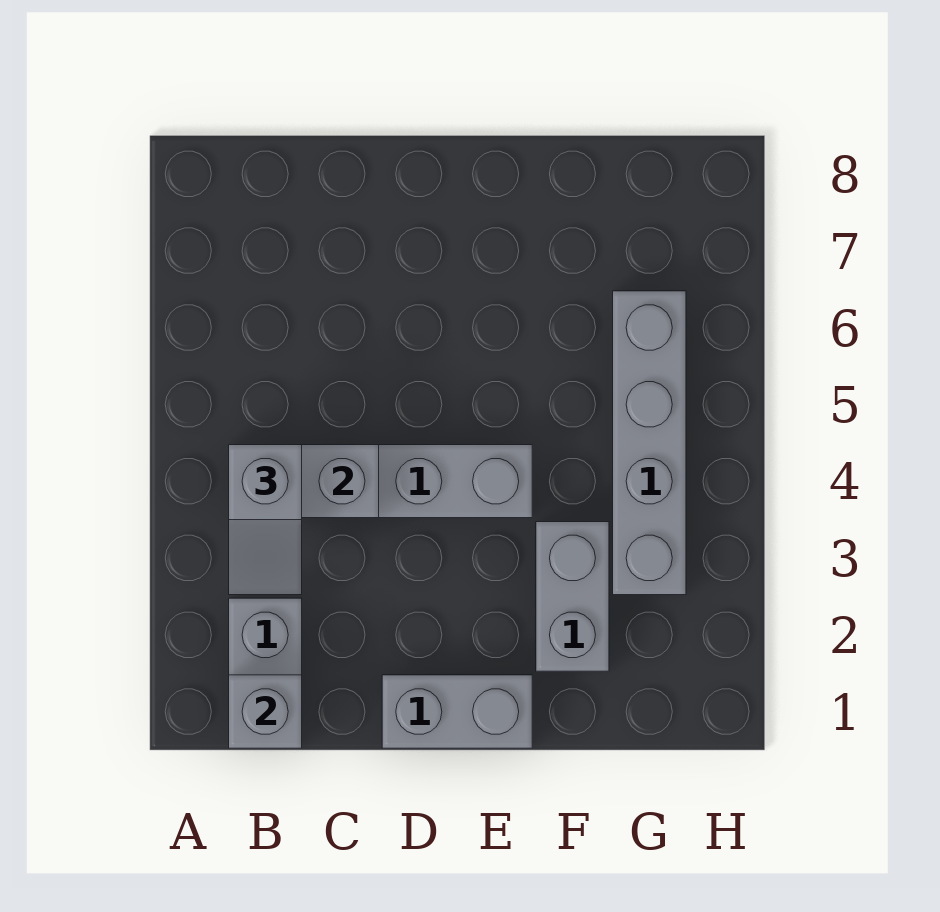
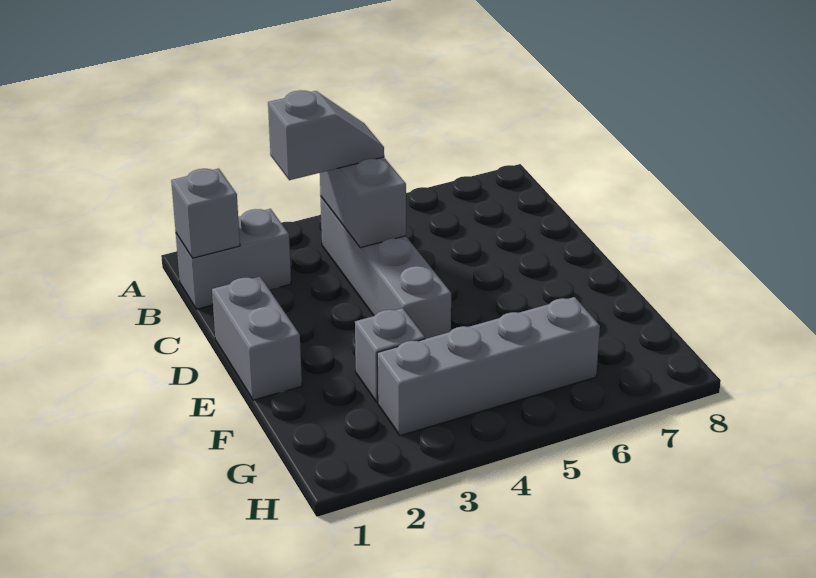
grey 1x2 slope [229,445,302,595] -> grey 1x2 slope turned to [268,90,384,180]
grey 1x2 brick [536,522,609,671] -> grey 1x1 brick [355,308,425,403]

